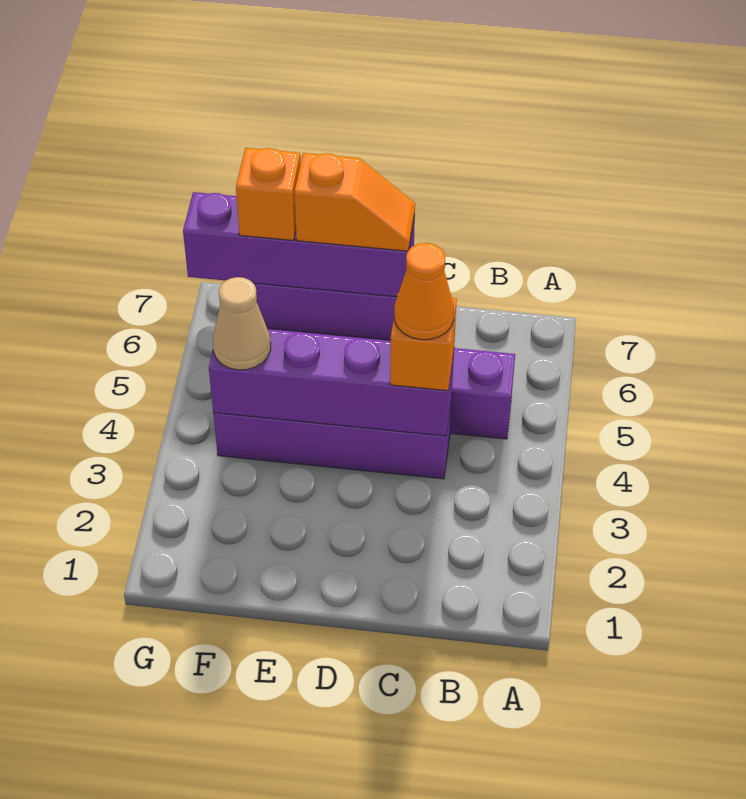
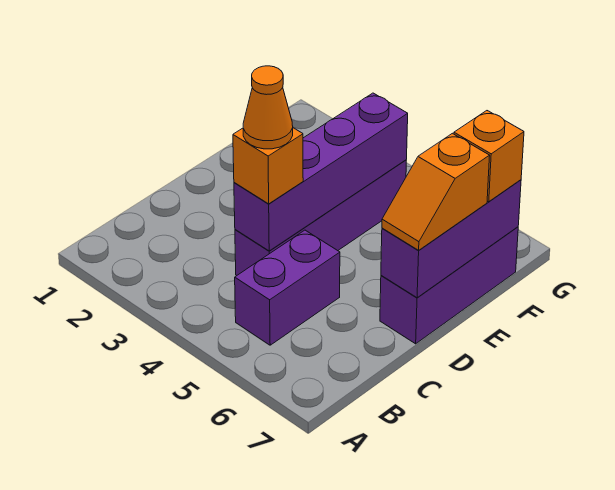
purple 1x4 brick [183,192,415,297] -> purple 1x3 brick [381,180,521,298]
tan 1x1 cone [213,277,271,370] -> none

